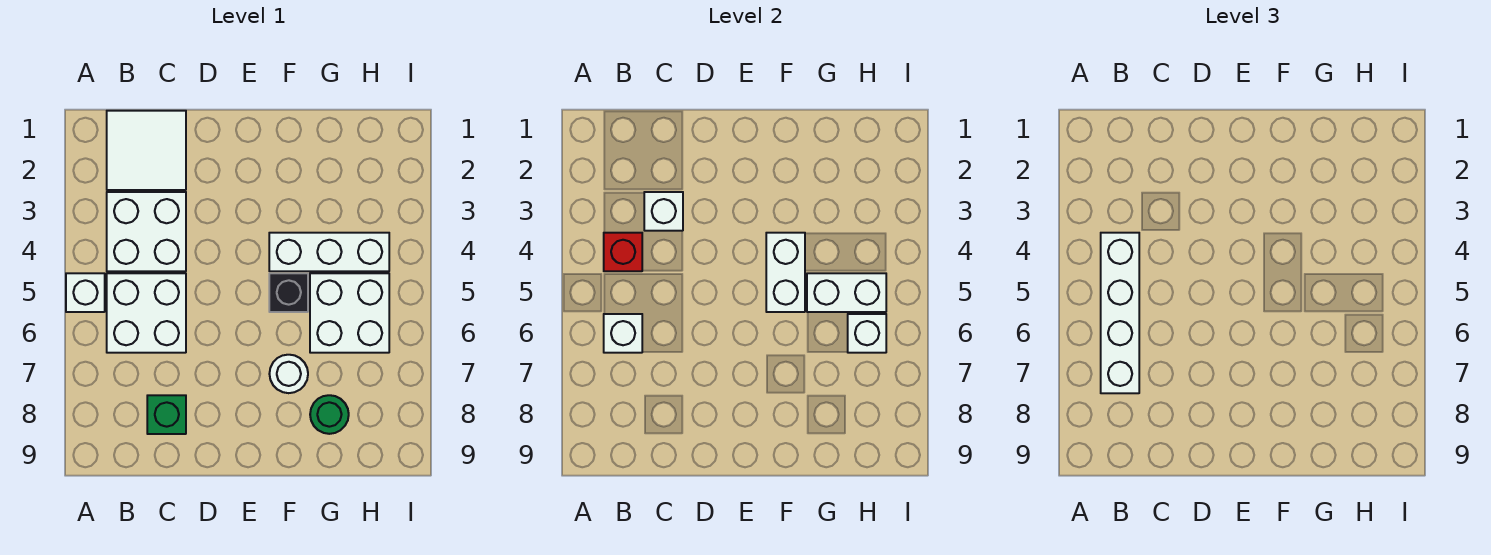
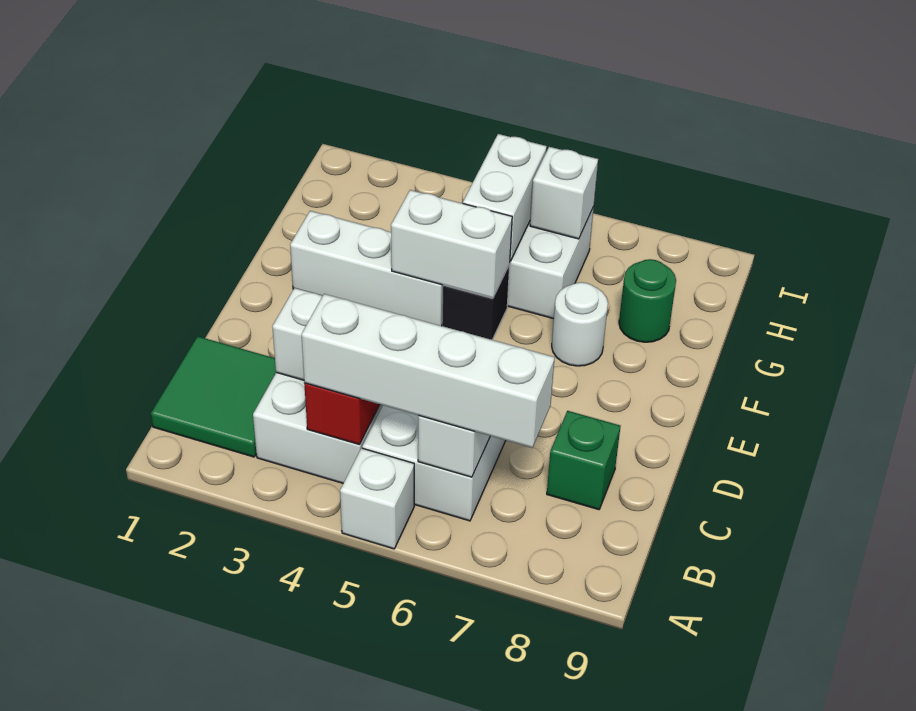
white 2x2 tile [107,111,186,190] -> green 2x2 tile [151,336,276,457]
white 1x3 brick [269,233,389,271] -> white 1x3 brick turned to [290,211,443,326]

